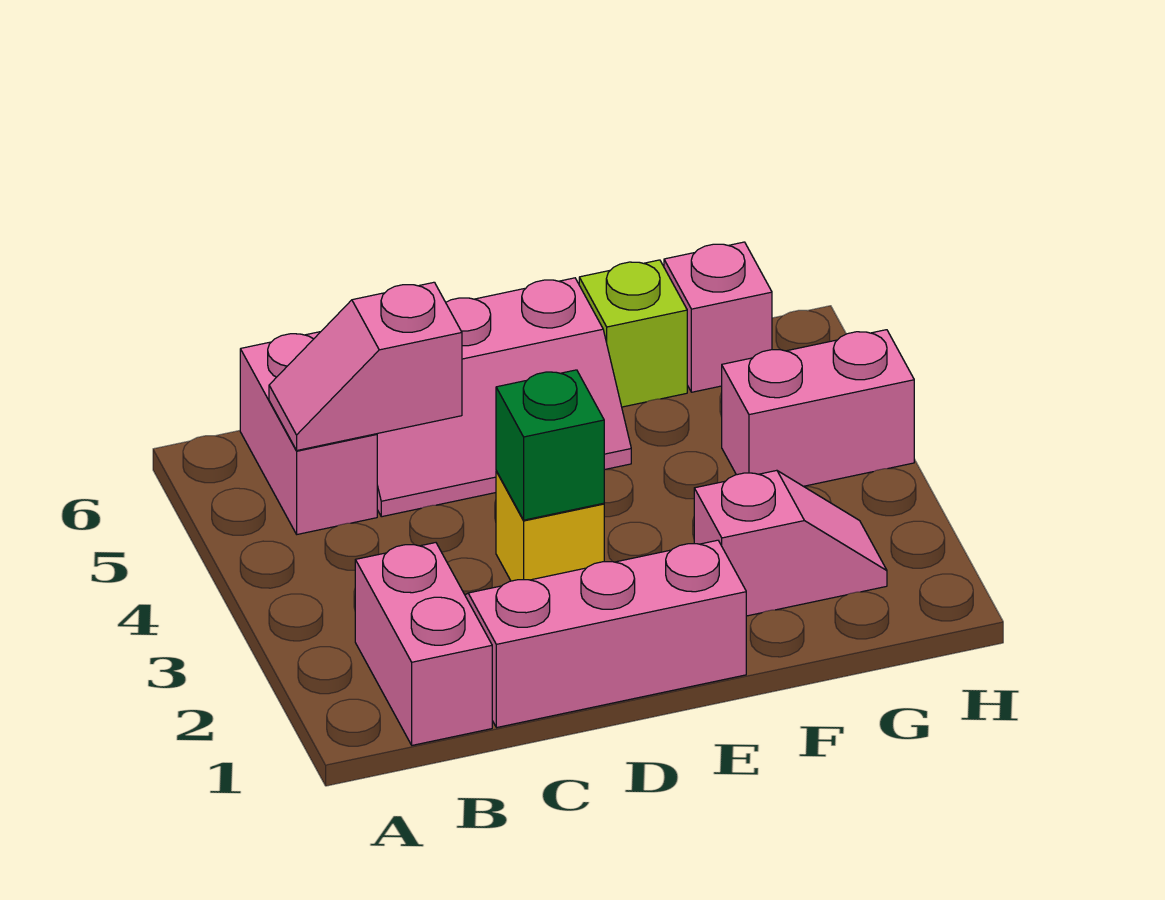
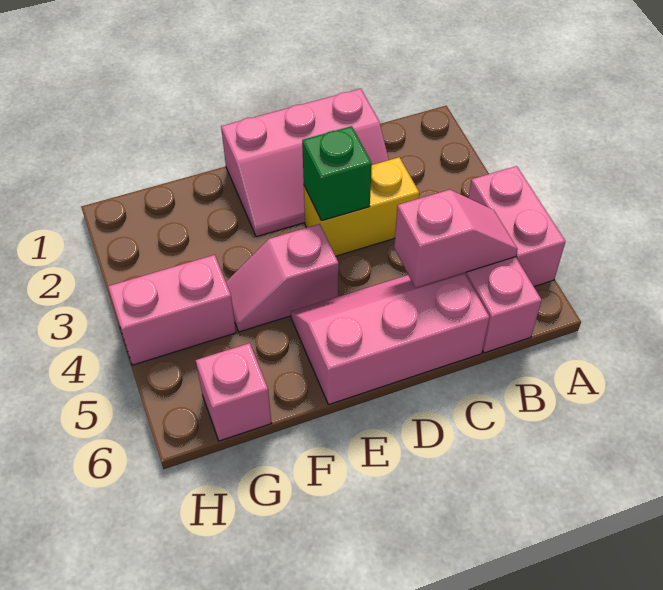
pink 1x2 brick [355,543,492,745] -> pink 1x2 brick moved to [468,166,566,287]
yellow 1x1 brick [496,471,604,581] -> yellow 1x2 brick [304,157,419,256]
pink 1x2 slope [694,470,887,616] -> pink 1x2 slope moved to [226,224,339,332]
lime 1x1 brick [579,260,687,407] -> none

